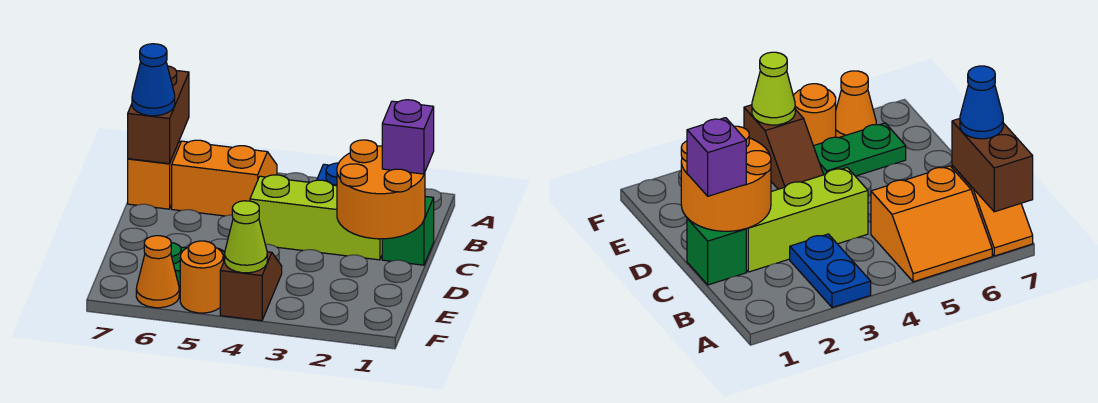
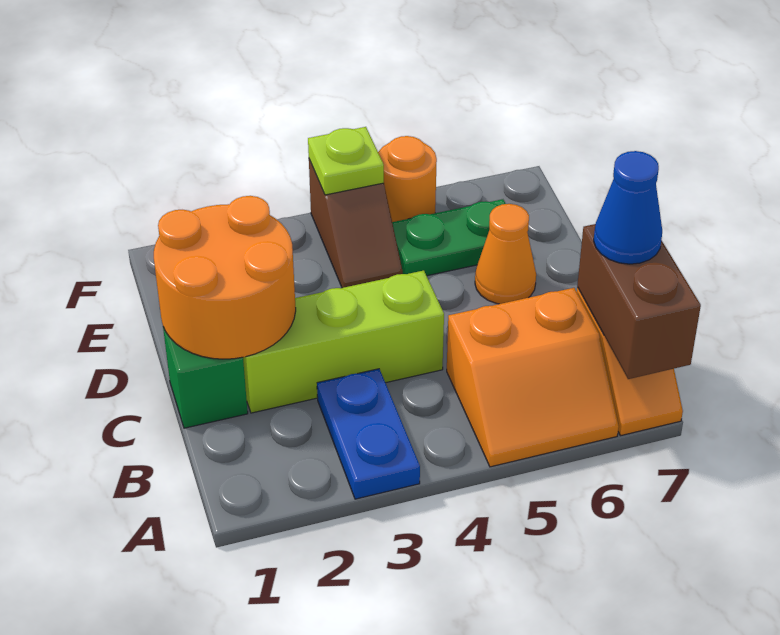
purple 1x1 brick [382,100,434,174] -> none
lime 1x1 cone [225,201,267,273] -> lime 1x1 plate [308,127,384,195]
orange 1x1 cone [136,236,179,308] -> orange 1x1 cone moved to [475,204,536,304]

